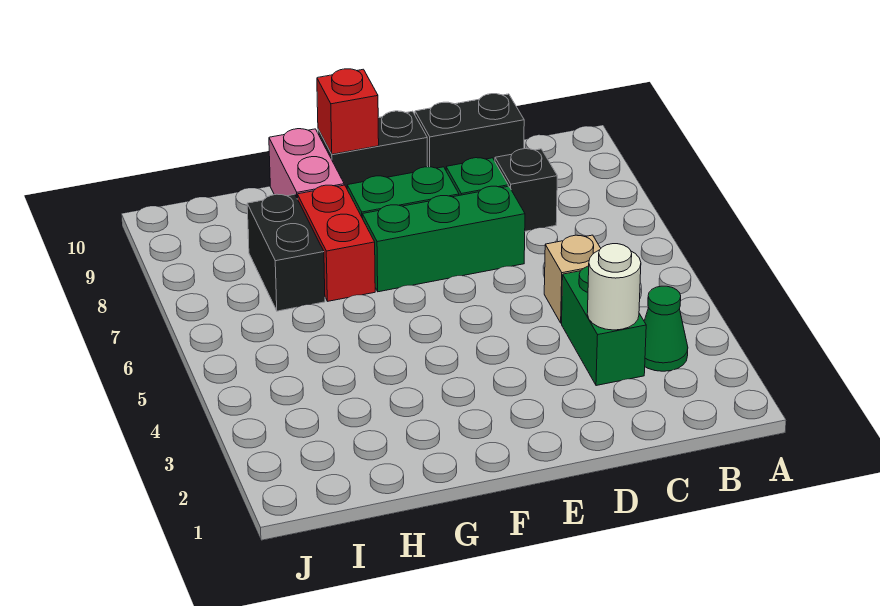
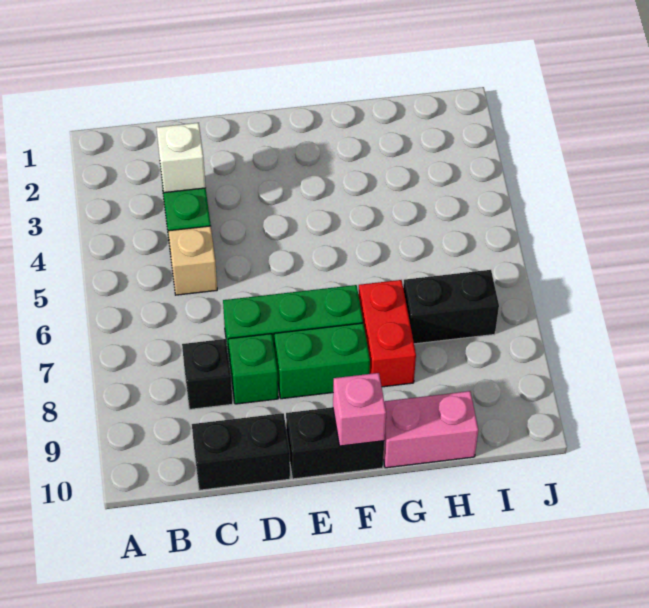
green 1x1 cone [644,286,688,371] -> none
white 1x1 round brick [587,244,641,330] -> white 1x1 brick [156,123,206,193]
red 1x1 brick [317,69,379,154] -> pink 1x1 brick [333,373,386,446]
pink 1x2 brick [269,129,344,199] -> pink 1x2 brick turned to [383,391,478,468]
black 1x2 brick [247,194,325,311] -> black 1x2 brick turned to [403,270,499,344]

